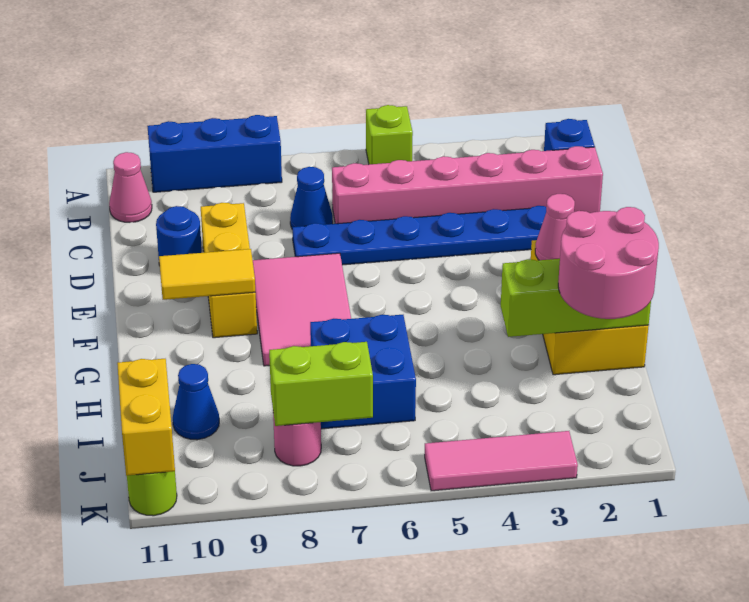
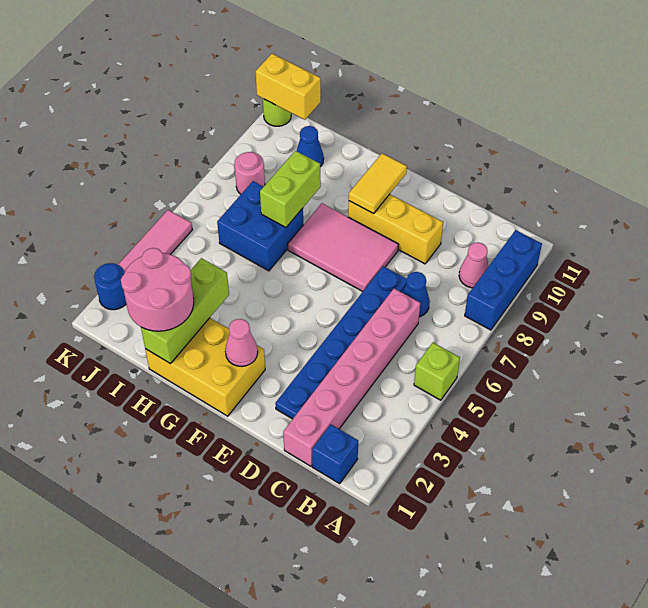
pink 1x1 cone [109,152,152,223] -> pink 1x1 cone moved to [459,242,489,288]
blue 1x1 round brick [156,206,202,266] -> blue 1x1 round brick moved to [94,263,126,310]
lime 1x2 brick [269,342,373,426] -> lime 1x2 brick moved to [260,151,321,227]

